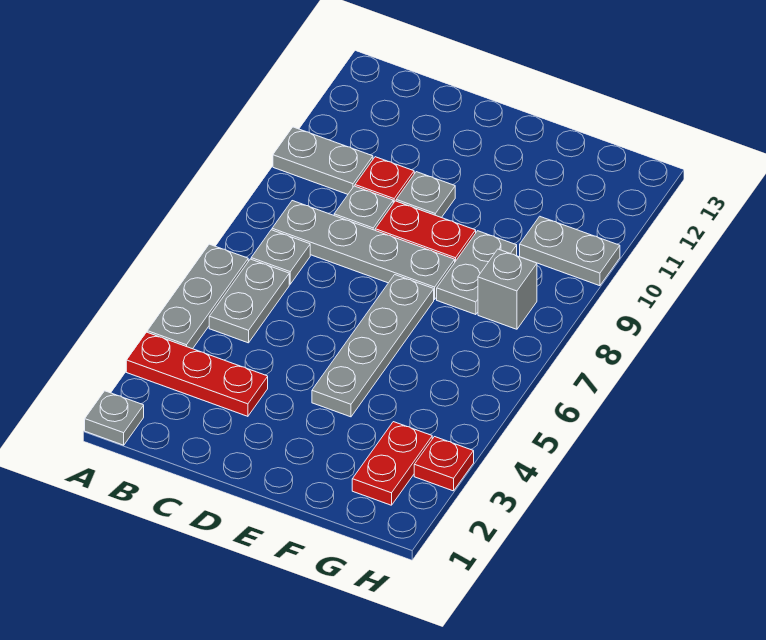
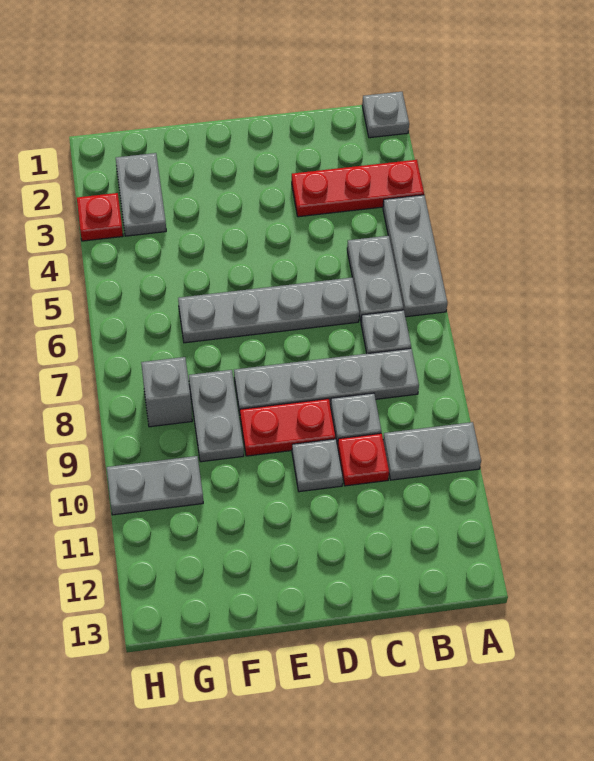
grey 1x4 plate [312,275,434,417] -> grey 1x4 plate turned to [178,278,359,343]
red 1x2 plate [352,422,432,505] -> grey 1x2 plate [116,153,166,236]

